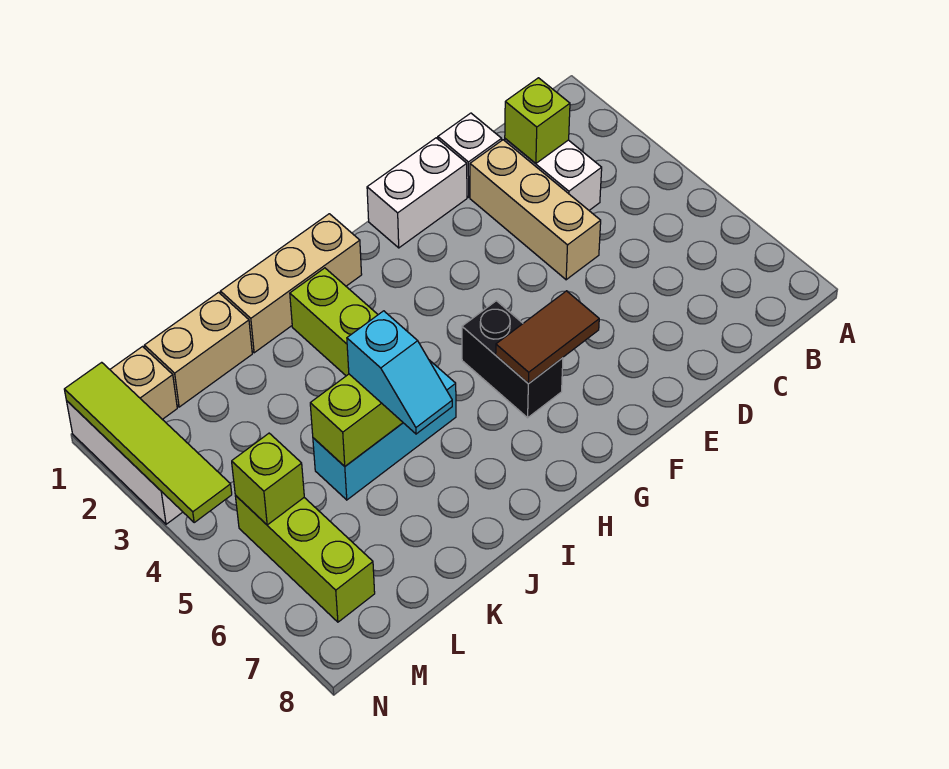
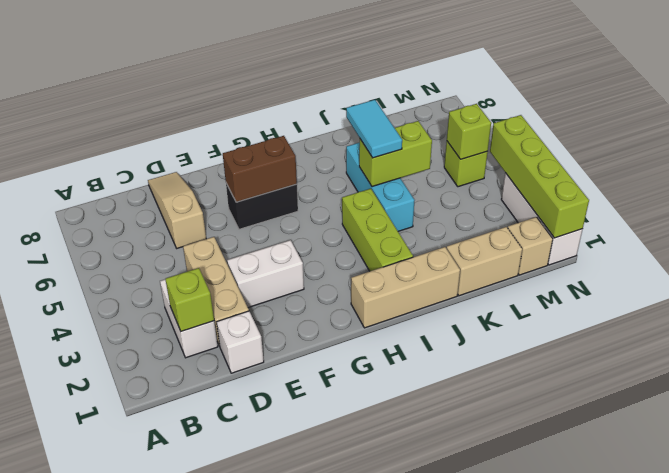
none -> tan 1x3 slope [148,172,206,248]
white 1x2 brick [367,138,467,248] -> white 1x2 brick moved to [227,240,304,308]
brown 1x2 tile [496,291,599,384] -> brown 1x2 brick [223,136,297,202]
black 1x2 brick [462,301,563,418] -> black 1x2 brick turned to [226,184,298,229]
cyan 1x3 brick [313,360,456,500] -> cyan 1x3 brick turned to [346,143,415,231]
cyan 1x2 slope [347,311,452,434] -> cyan 1x2 tile [346,100,402,158]
lime 1x3 brick [235,496,375,622] -> lime 1x1 brick [444,142,488,187]
lime 1x4 tile [64,362,232,523] -> lime 1x4 brick [490,115,589,238]

